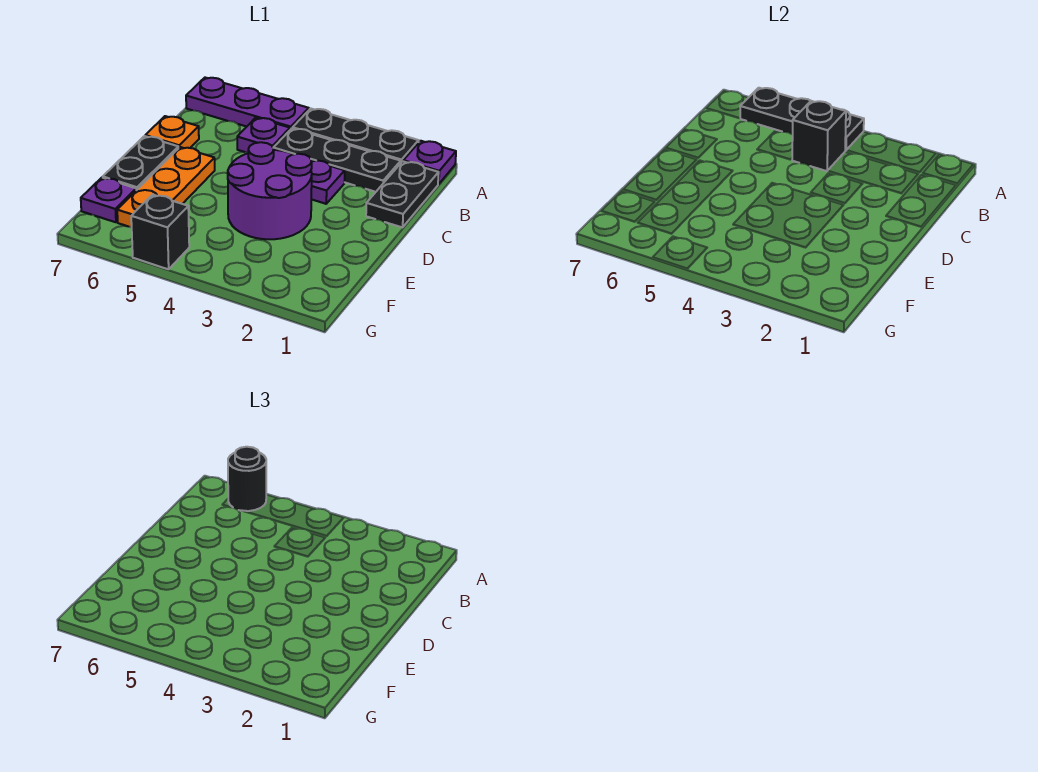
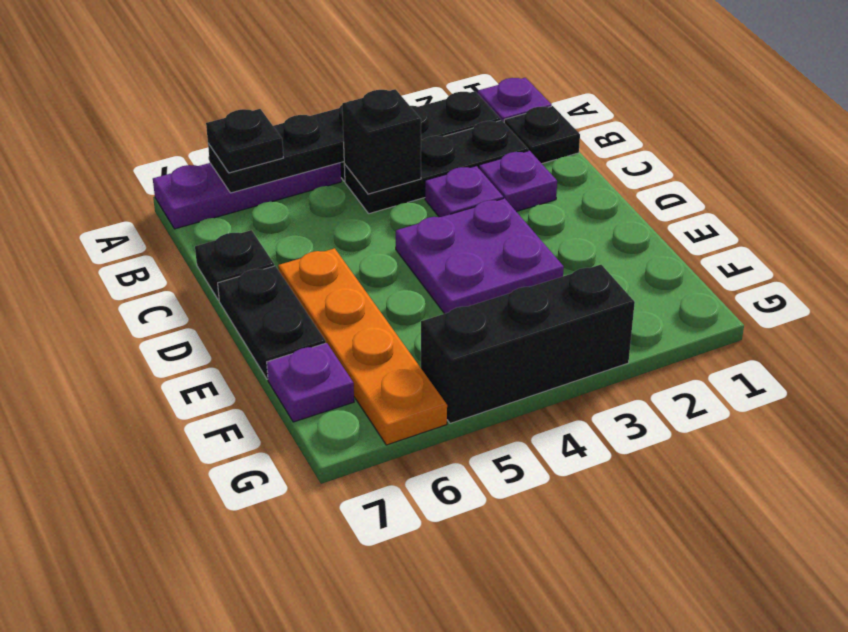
black 1x1 round brick [228,447,266,511] -> black 1x1 plate [206,109,283,173]
black 1x2 plate [366,161,439,227] -> black 1x1 plate [504,106,580,163]
purple 1x1 plate [237,118,290,152] -> purple 1x1 plate moved to [479,151,557,212]
orange 1x1 plate [145,116,199,149] -> black 1x1 plate [195,230,274,300]
purple 2x2 round brick [228,142,312,239] -> purple 2x2 plate [396,198,564,314]
orange 1x3 plate [117,147,215,228] -> orange 1x4 plate [278,248,447,445]
black 1x1 brick [131,195,189,269] -> black 1x3 brick [421,265,635,423]

